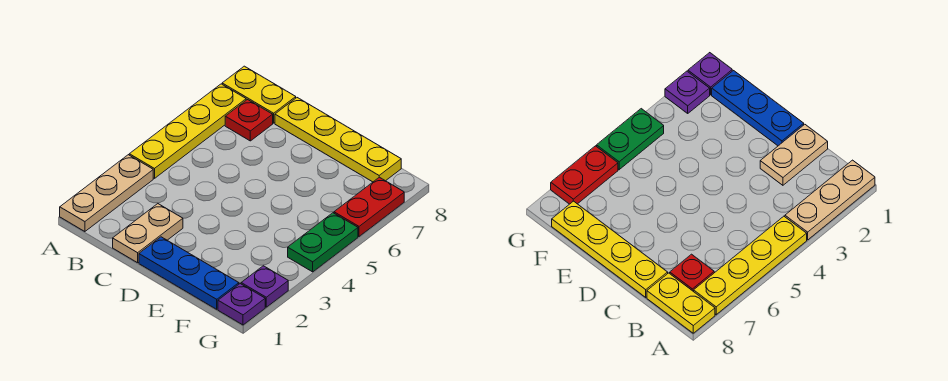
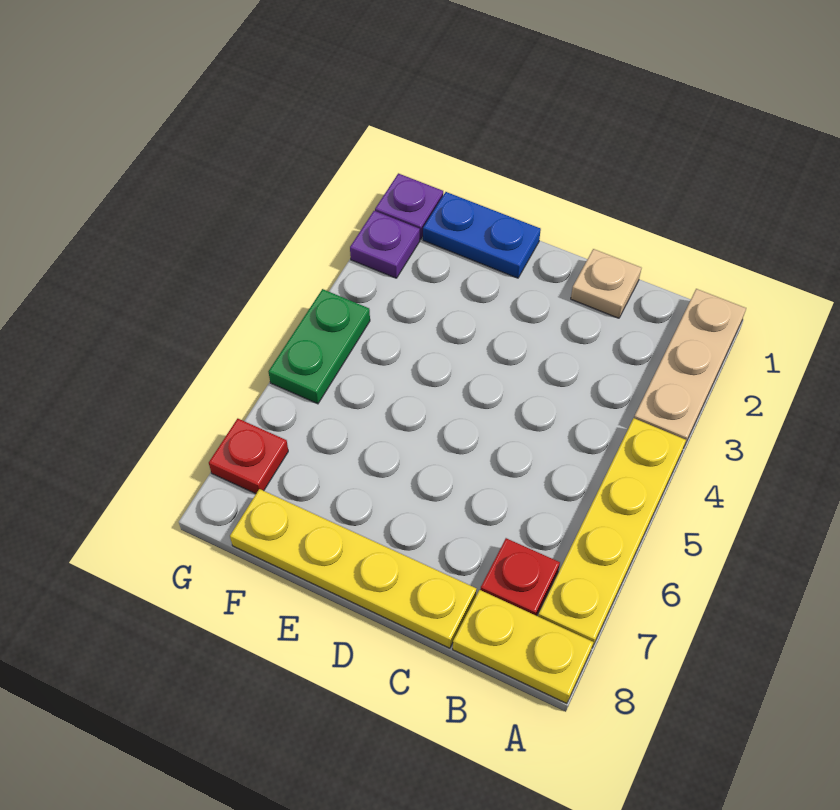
tan 1x2 plate [113,204,183,263] -> tan 1x1 plate [571,249,641,318]
blue 1x3 plate [139,237,239,309] -> blue 1x2 plate [423,192,541,278]
red 1x2 plate [334,177,404,236] -> red 1x1 plate [209,419,288,494]

